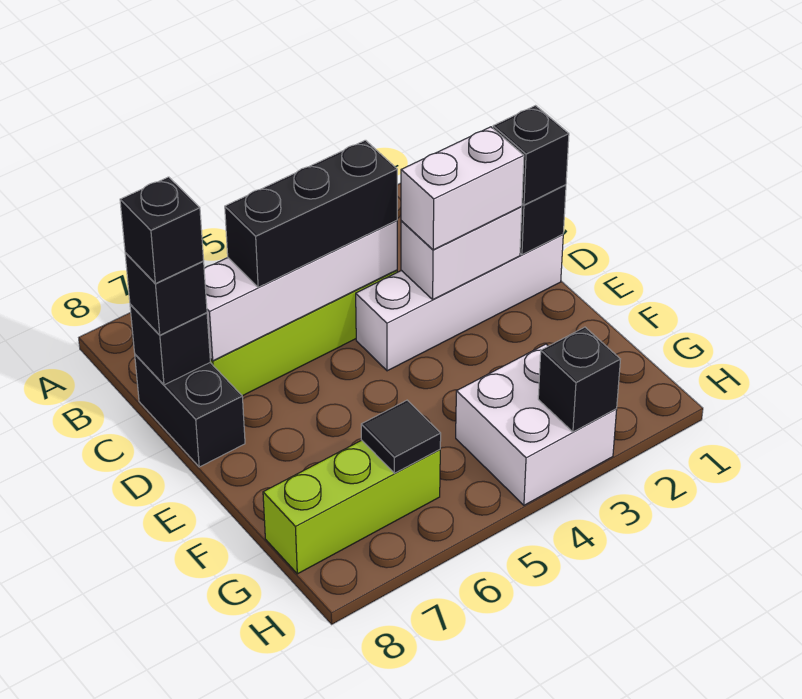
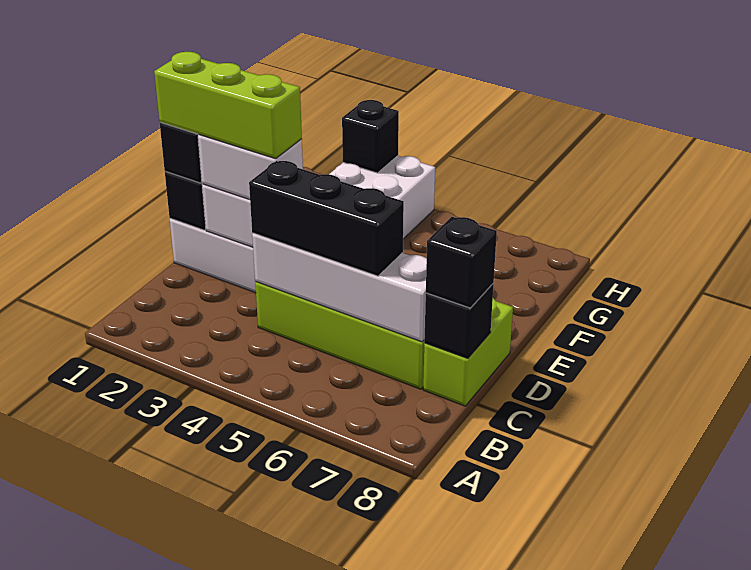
black 1x2 brick [135,355,245,467] -> lime 1x2 brick [423,298,513,406]
black 1x1 brick [120,177,204,283] -> none
lime 1x3 brick [263,440,440,574] -> lime 1x3 brick moved to [154,52,302,159]
black 1x1 tile [361,400,441,473] -> none

